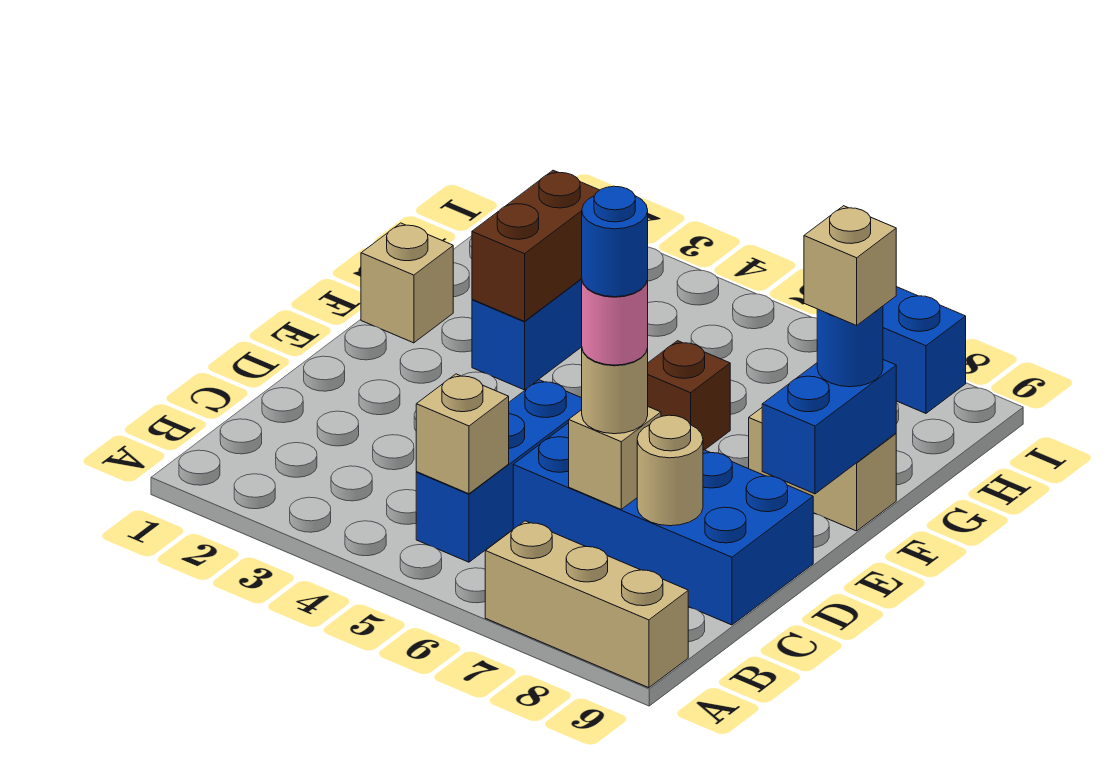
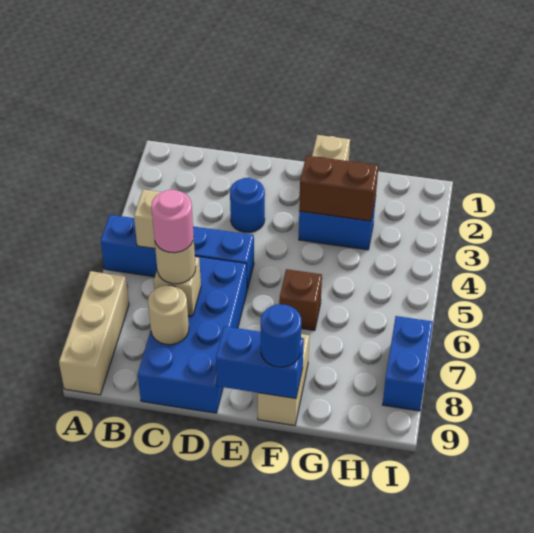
blue 1x3 brick [416,380,582,562] -> blue 1x4 brick [101,215,254,290]
blue 1x1 round brick [582,186,648,297] -> blue 1x1 round brick moved to [230,178,265,232]
tan 1x1 brick [804,206,896,325] -> none

